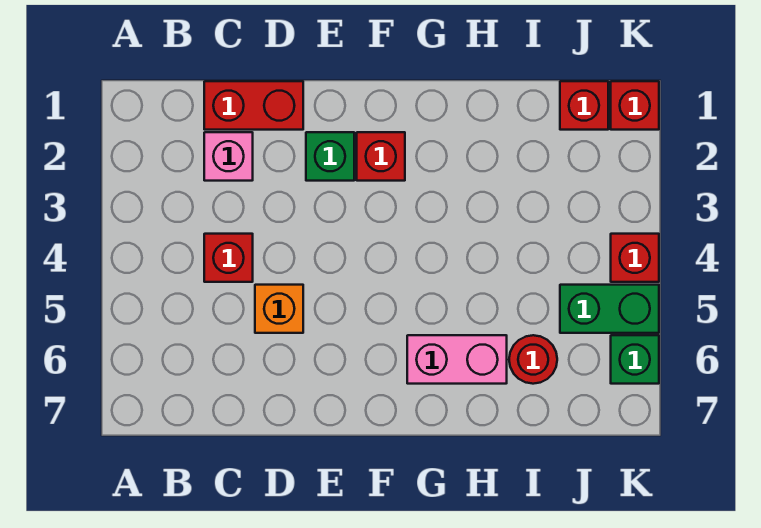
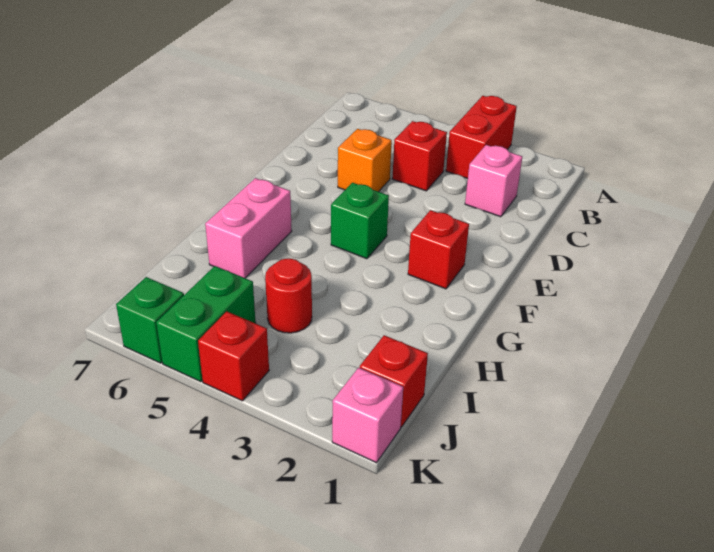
red 1x2 brick [204,81,303,130] -> red 1x2 brick moved to [446,96,517,179]
green 1x1 brick [306,132,354,181] -> green 1x1 brick moved to [331,183,389,259]
red 1x1 round brick [509,335,557,384] -> red 1x1 round brick moved to [265,258,312,333]
red 1x1 brick [611,81,659,130] -> pink 1x1 brick [332,368,403,463]

